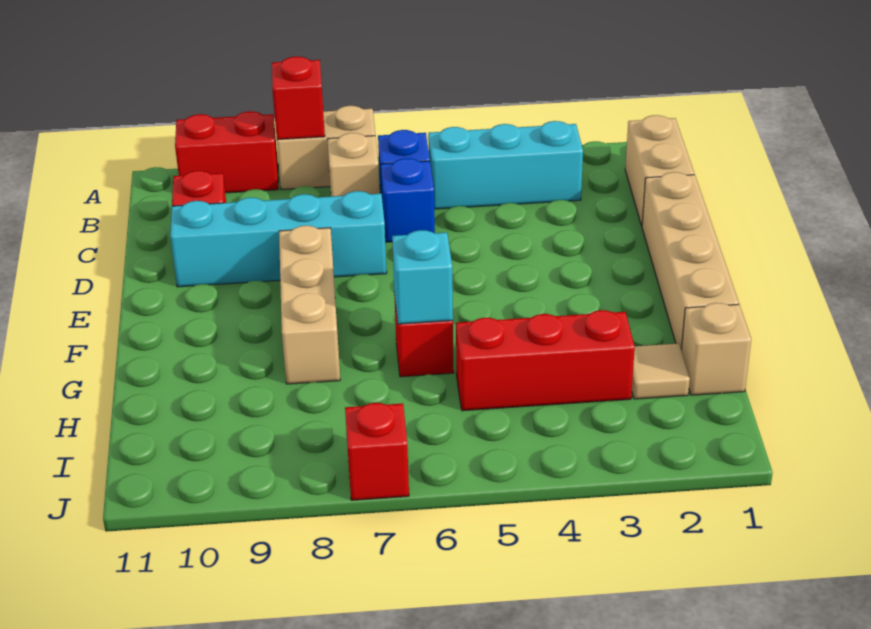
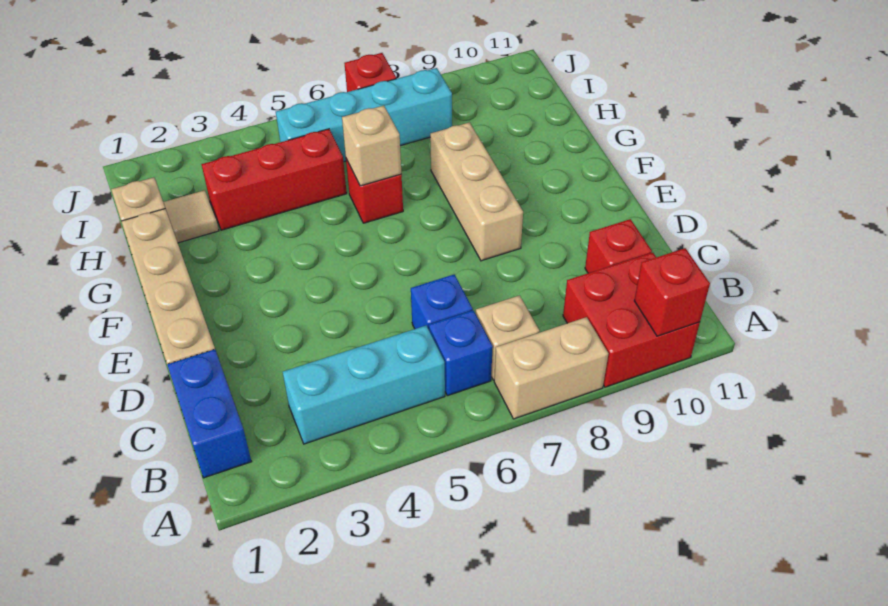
red 1x1 brick [272,57,325,140] -> red 1x1 brick moved to [634,248,710,336]
red 1x2 brick [175,111,278,193] -> red 2x2 brick [563,253,700,387]
tan 1x2 brick [625,115,694,226] -> blue 1x2 brick [167,349,252,478]
cyan 1x4 brick [170,191,387,287] -> cyan 1x4 brick moved to [276,68,452,162]
cyan 1x1 brick [392,230,453,324] -> tan 1x1 brick [342,105,401,186]

